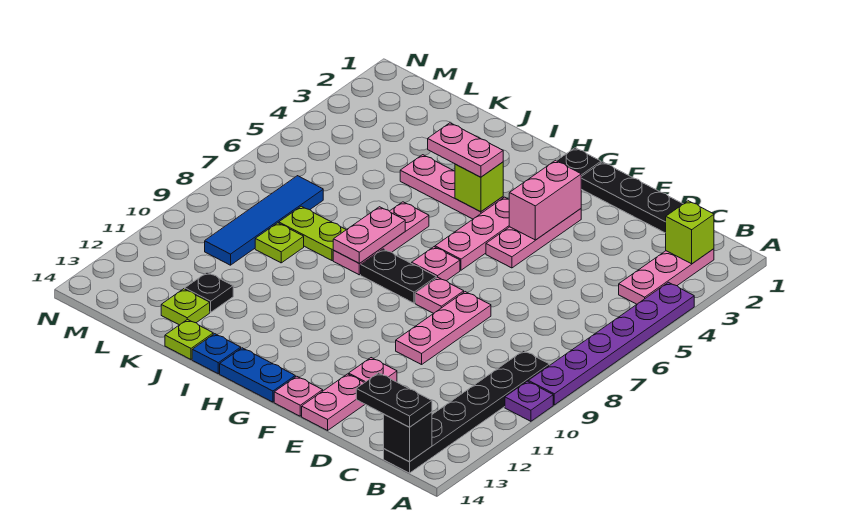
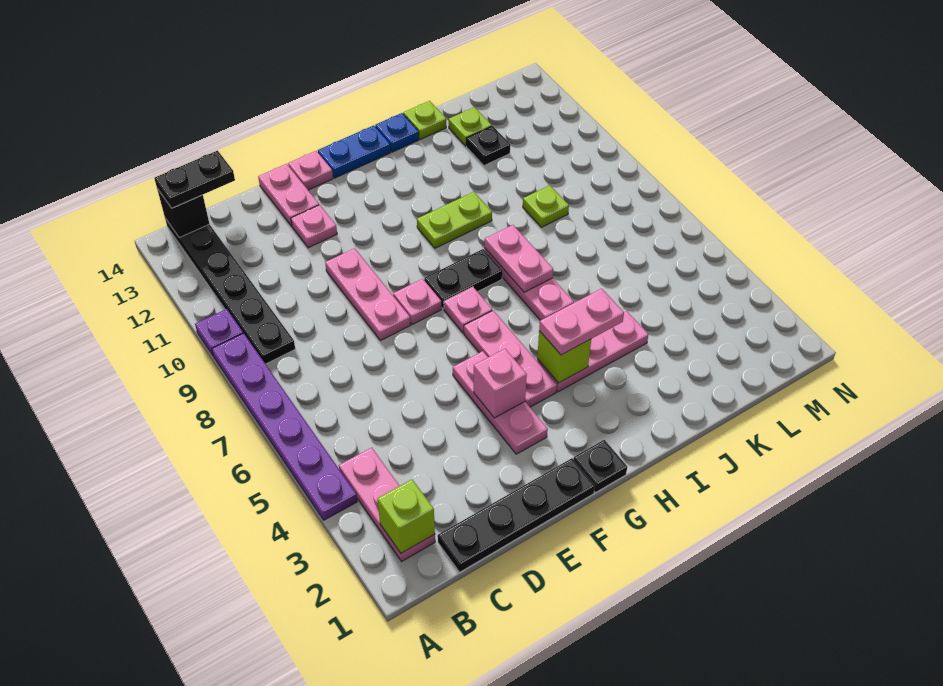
pink 1x2 brick [509,160,581,240] -> pink 1x1 brick [474,349,527,418]
lime 1x2 plate [279,206,346,261] -> lime 1x2 plate moved to [417,192,492,248]
blue 1x4 tile [205,176,323,265] -> none

